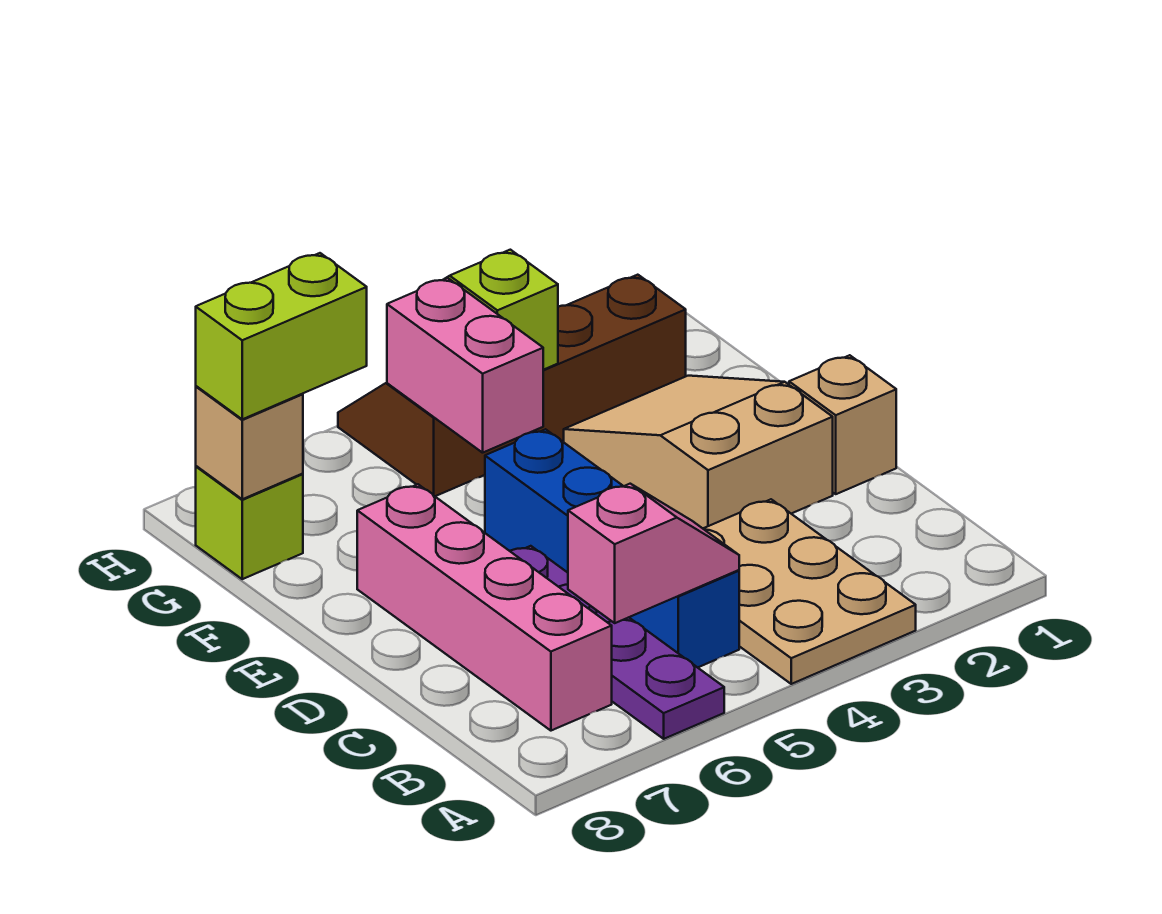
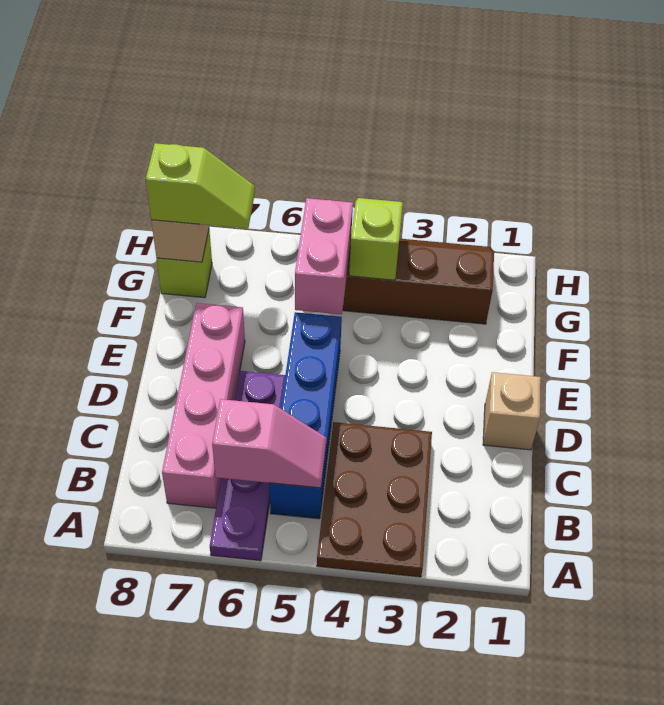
tan 2x3 plate [703,499,916,684] -> brown 2x3 plate [317,422,432,577]
tan 2x3 slope [564,376,833,528] -> none
lime 1x2 brick [196,253,367,419] -> lime 1x2 slope [146,143,255,229]

